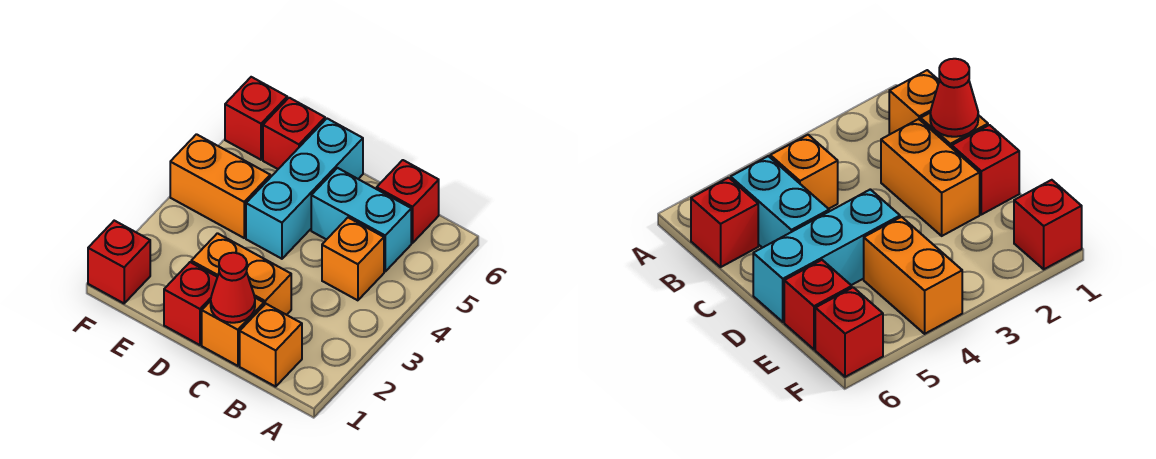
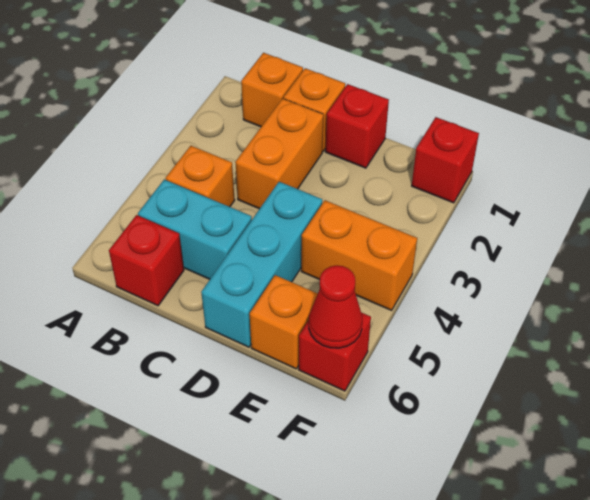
red 1x1 cone [211,253,255,323] -> red 1x1 cone moved to [309,265,362,348]
orange 1x2 brick [191,233,291,315] -> orange 1x2 brick turned to [235,99,324,209]
red 1x1 brick [263,98,325,169] -> orange 1x1 brick [250,275,318,369]

